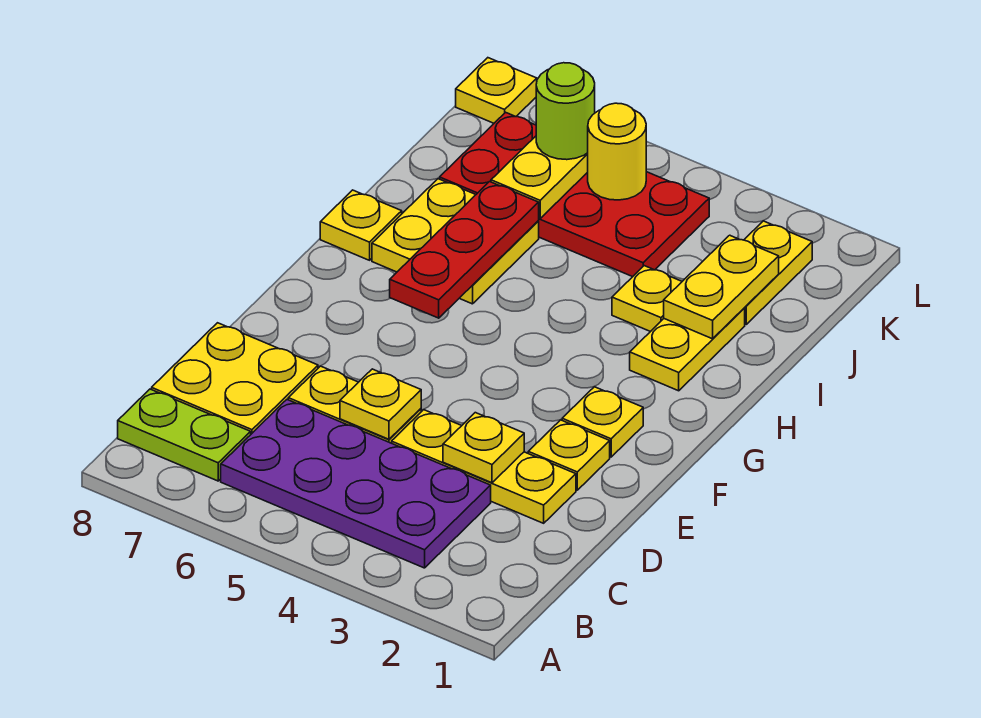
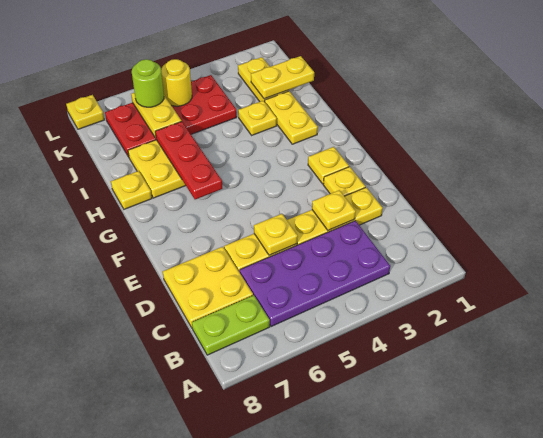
yellow 1x2 plate [664,235,779,339] -> yellow 1x2 plate turned to [251,56,314,99]

